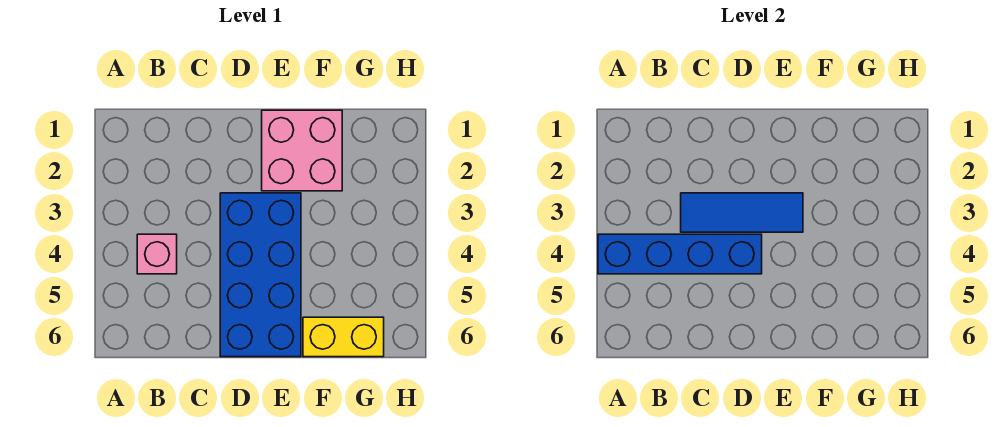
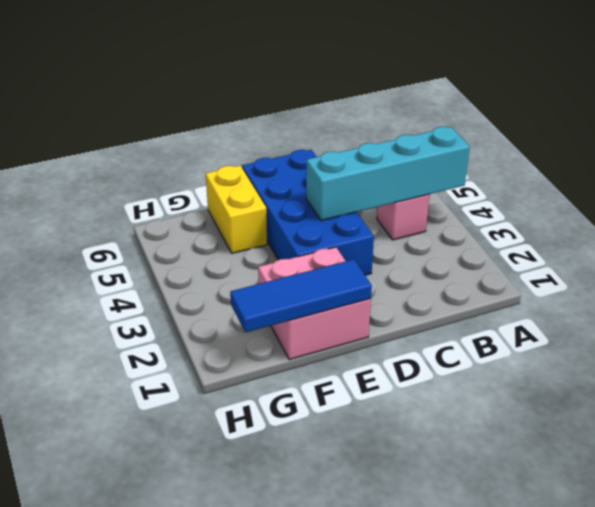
blue 1x4 brick [598,234,762,274] -> cyan 1x4 brick [306,127,470,221]
blue 1x3 tile [681,193,803,232] -> blue 1x3 tile moved to [230,259,372,332]
yellow 1x2 brick [303,317,384,357] -> yellow 1x2 brick turned to [206,166,267,253]

